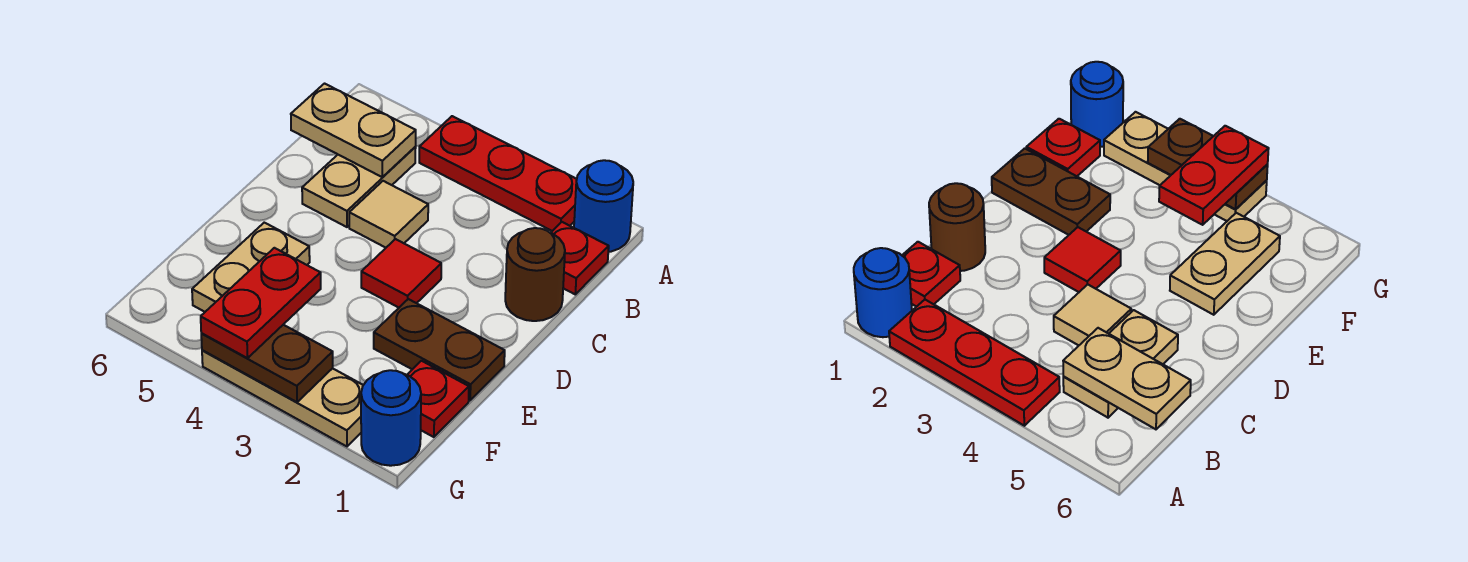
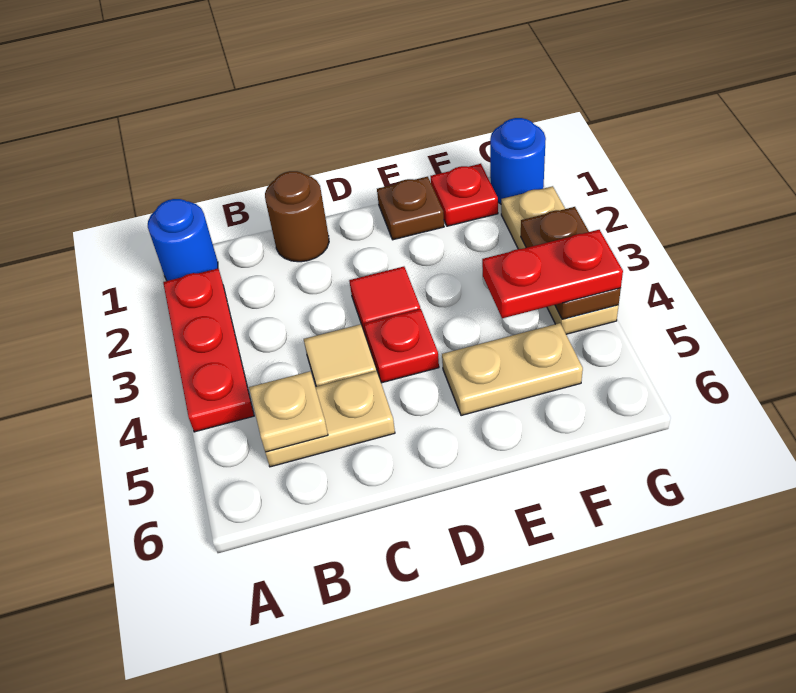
red 1x1 plate [551,222,609,294] -> red 1x1 plate moved to [364,309,439,383]
tan 1x2 plate [291,84,416,177] -> tan 1x1 plate [249,371,328,452]
brown 1x2 plate [374,299,505,400] -> brown 1x1 plate [377,177,444,240]

